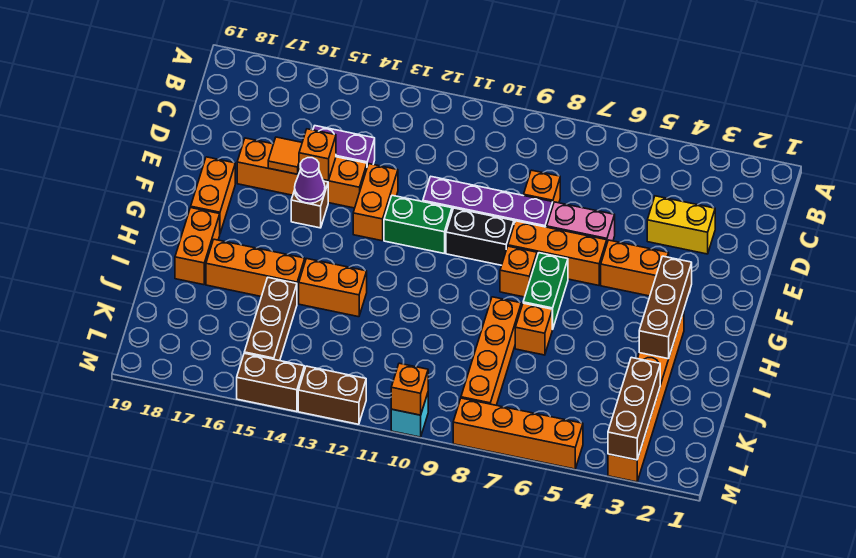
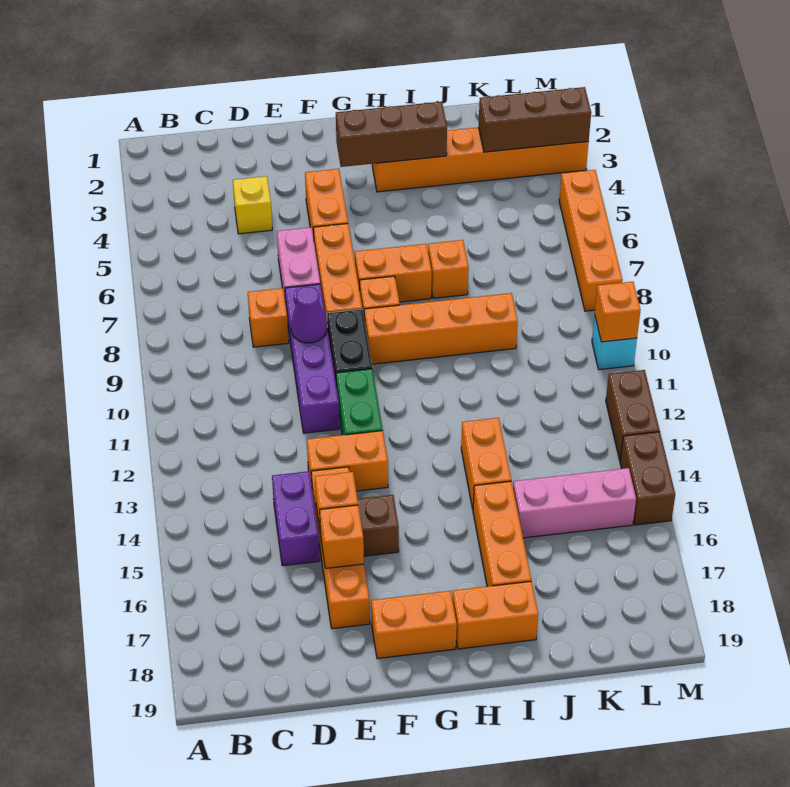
yellow 1x2 brick [647,196,715,254] -> yellow 1x1 brick [233,176,272,234]
orange 1x1 tile [268,137,302,174] -> orange 1x1 brick [320,505,364,569]
purple 1x1 cone [295,158,325,203] -> purple 1x1 cone moved to [291,286,327,343]
green 1x2 brick [523,253,568,329] -> orange 1x2 brick [355,244,432,302]
orange 1x4 brick [461,297,521,405] -> orange 1x4 brick moved to [364,293,518,364]
brown 1x3 brick [244,278,297,361] -> pink 1x3 brick [513,468,636,538]

